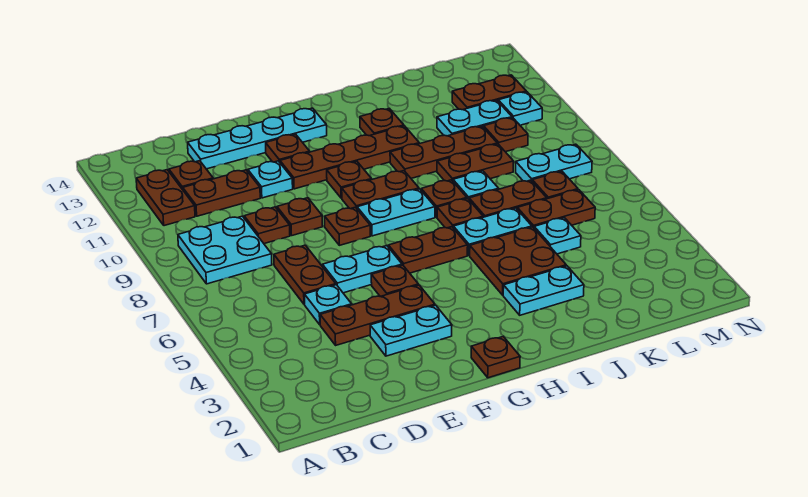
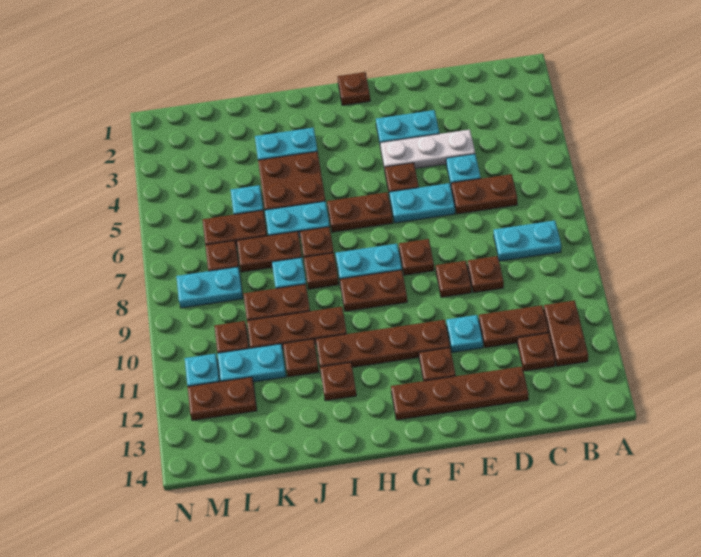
cyan 2x2 plate [178,216,272,284] -> cyan 1x2 plate [494,221,561,261]
brown 1x3 plate [320,285,435,345] -> white 1x3 plate [380,130,475,170]
brown 1x2 plate [274,245,336,304] -> brown 1x2 plate turned to [451,174,517,214]
cyan 1x4 plate [188,108,327,169] -> brown 1x4 plate [391,367,529,420]
brown 1x1 plate [327,161,372,198] -> brown 1x1 plate moved to [283,339,319,377]

